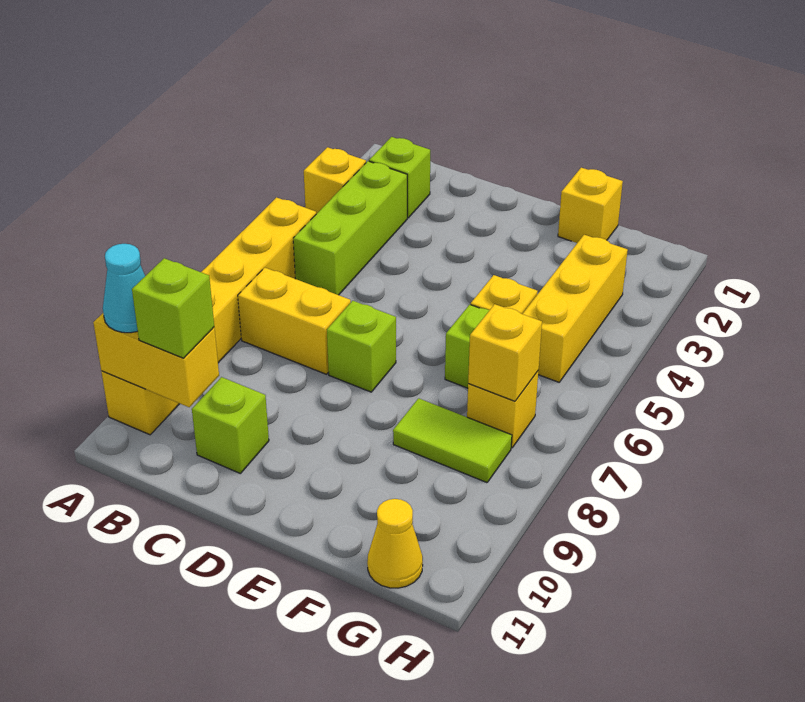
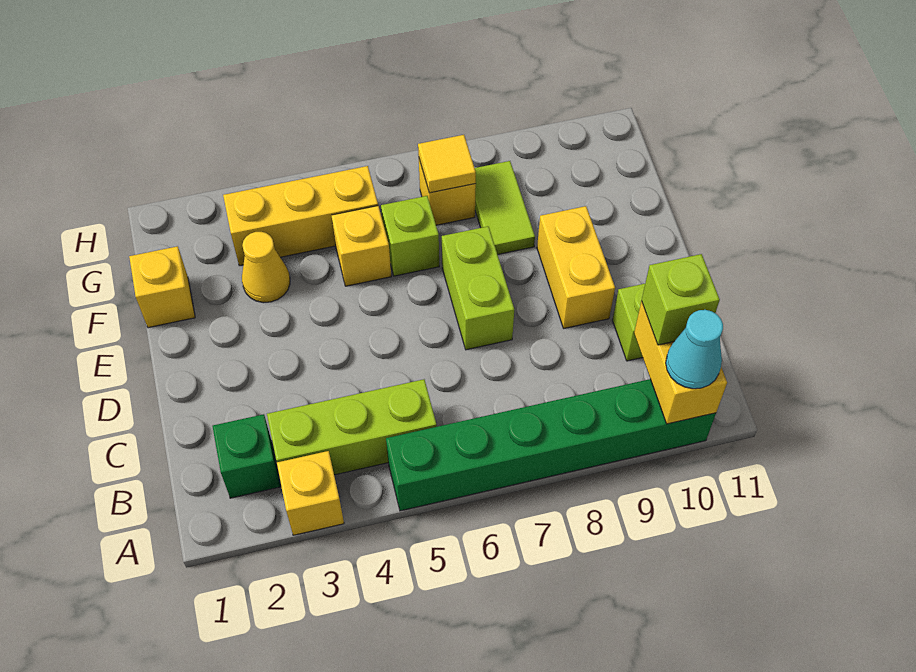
yellow 1x6 brick [101,197,316,435] -> green 1x6 brick [386,379,716,511]
lime 1x1 brick [369,137,430,218] -> green 1x1 brick [212,414,281,498]
yellow 1x2 brick [238,268,351,374] -> yellow 1x2 brick moved to [537,206,615,328]
lime 1x1 brick [327,301,396,392] -> lime 1x2 brick [442,226,514,350]
yellow 1x1 brick [468,304,542,401] -> yellow 1x1 tile [418,135,476,193]
yellow 1x1 cone [367,499,423,588] -> yellow 1x1 cone moved to [242,232,290,303]

